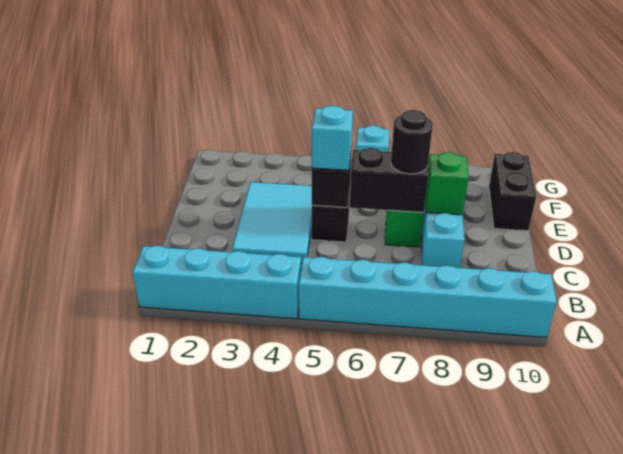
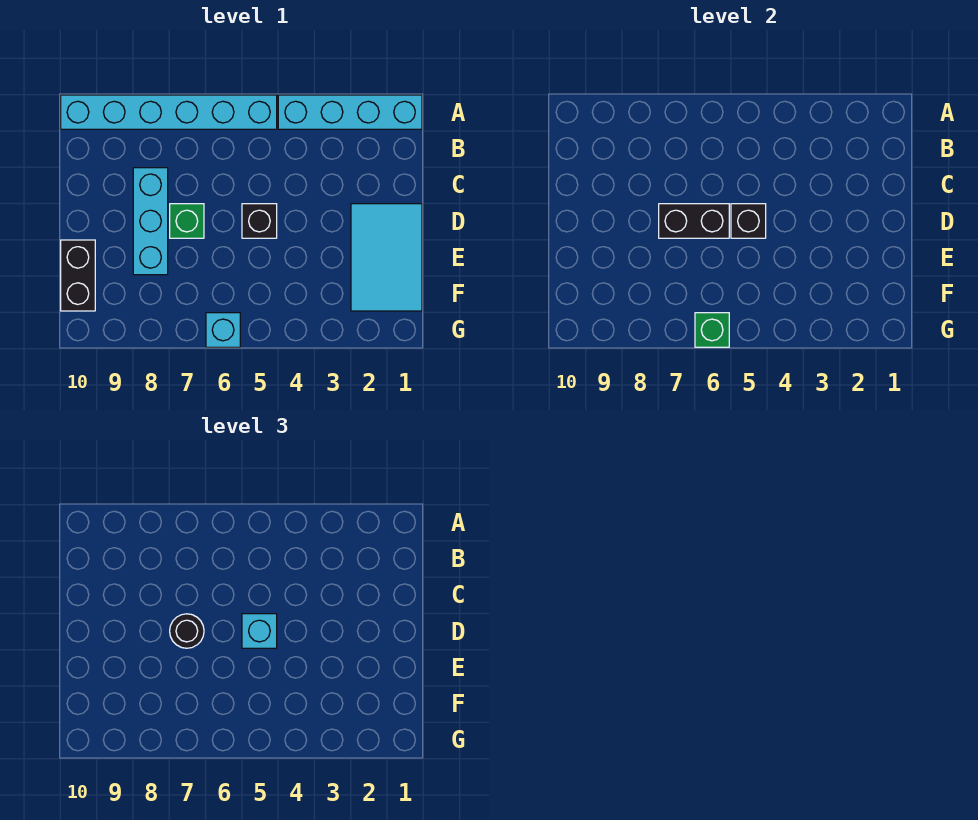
cyan 2x3 tile [232,182,312,264] -> cyan 2x3 tile moved to [351,204,422,311]
green 1x1 brick [426,152,468,215] -> green 1x1 brick moved to [695,313,729,347]

